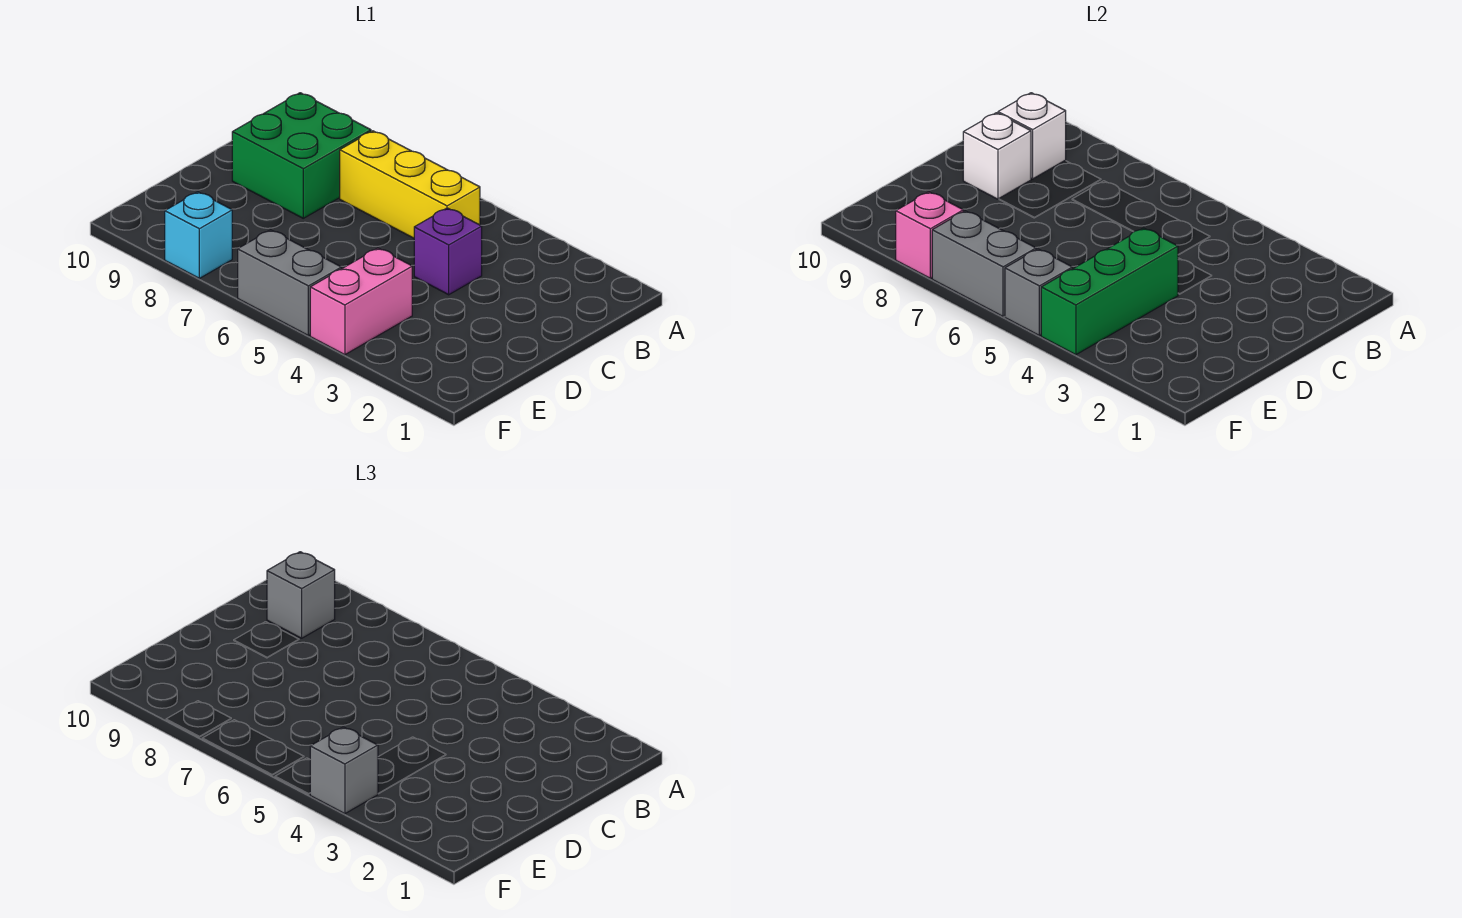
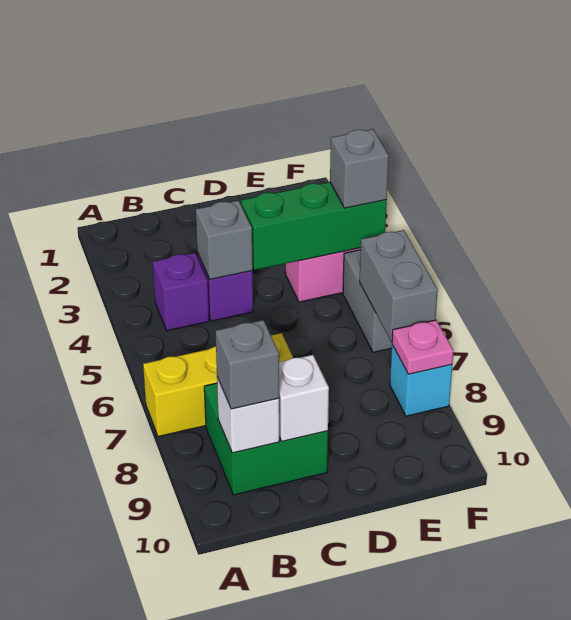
none -> purple 1x1 brick [153,253,209,331]
yellow 1x3 brick [340,131,480,238] -> yellow 1x3 brick turned to [143,333,293,437]
grey 1x1 brick [1005,249,1072,336] -> grey 1x1 brick moved to [196,201,253,279]
pink 1x1 brick [896,192,963,278] -> pink 1x1 plate [392,320,454,374]

